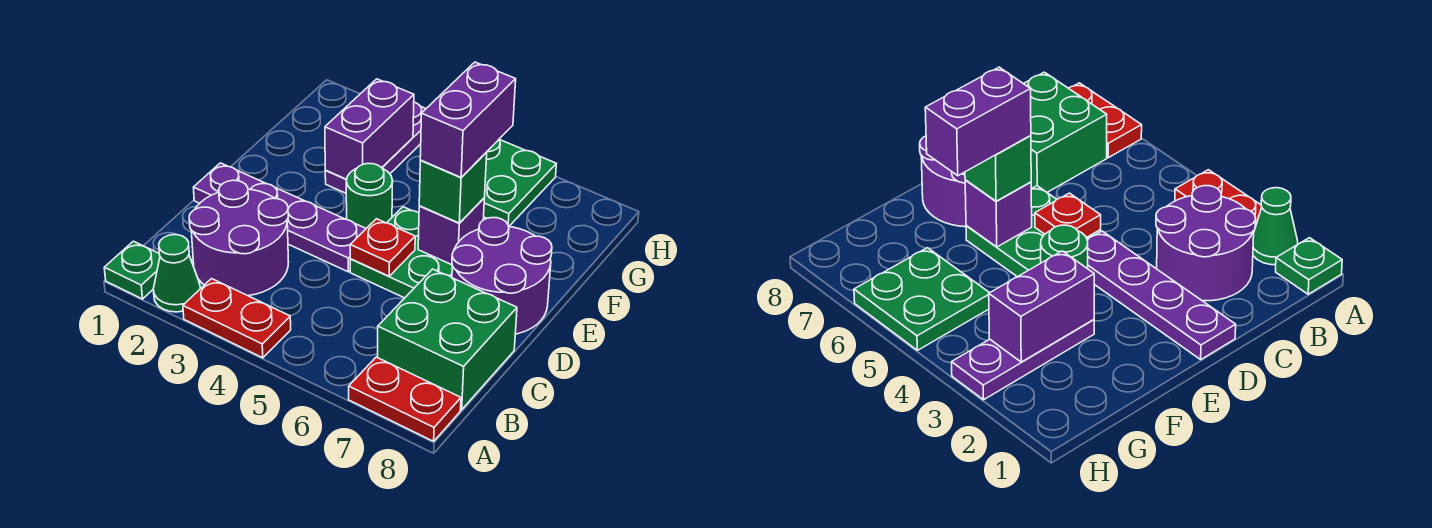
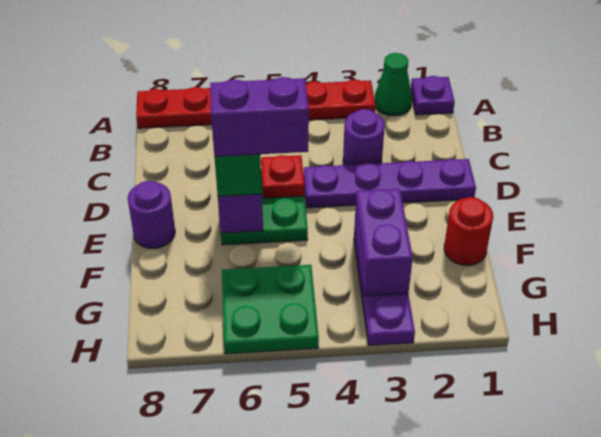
green 1x1 plate [104,241,160,299] -> purple 1x1 plate [411,76,455,115]
purple 2x2 round brick [189,180,289,296] -> purple 1x1 round brick [343,109,385,165]
green 2x2 brick [378,269,517,410] -> none
purple 2x2 round brick [452,218,552,334] -> purple 1x1 round brick [127,181,175,248]
green 1x1 round brick [346,163,393,228] -> none
purple 1x2 brick [420,62,516,177] -> purple 1x2 brick turned to [210,77,309,157]
none -> red 1x1 round brick [444,197,493,266]

